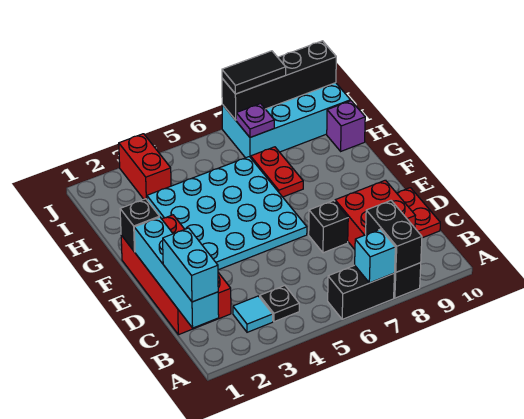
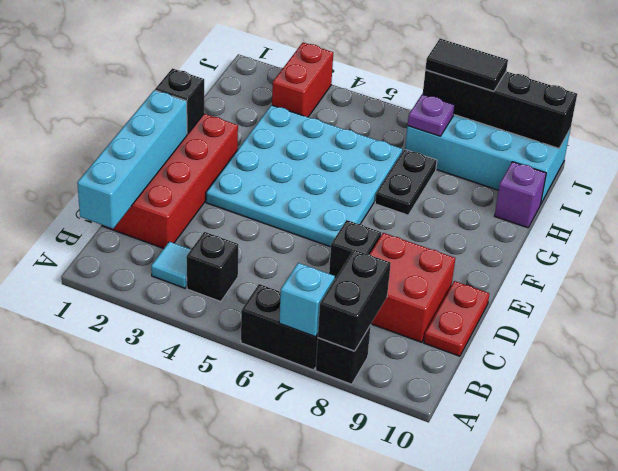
cyan 1x2 brick [163,228,218,302] -> none
black 1x1 plate [260,286,299,322] -> black 1x1 brick [186,232,238,302]
red 1x2 plate [251,147,303,197] -> black 1x2 plate [375,149,437,215]

